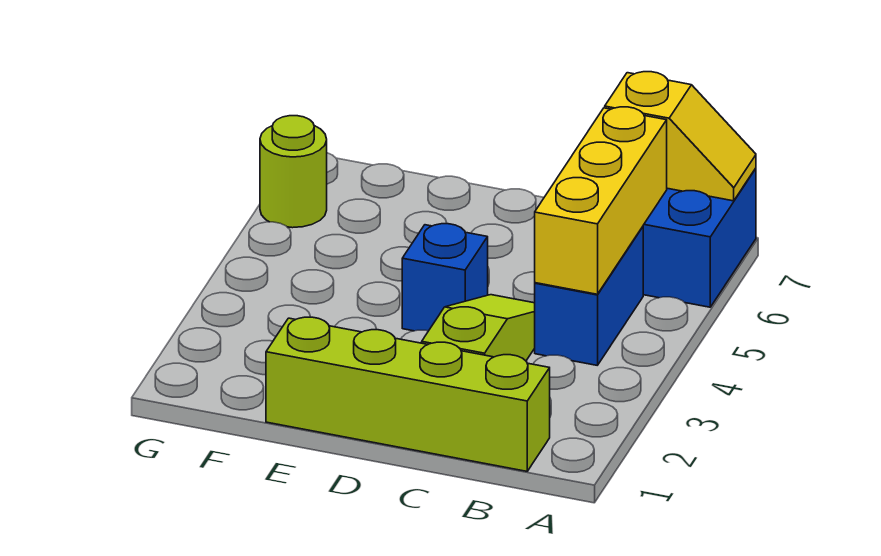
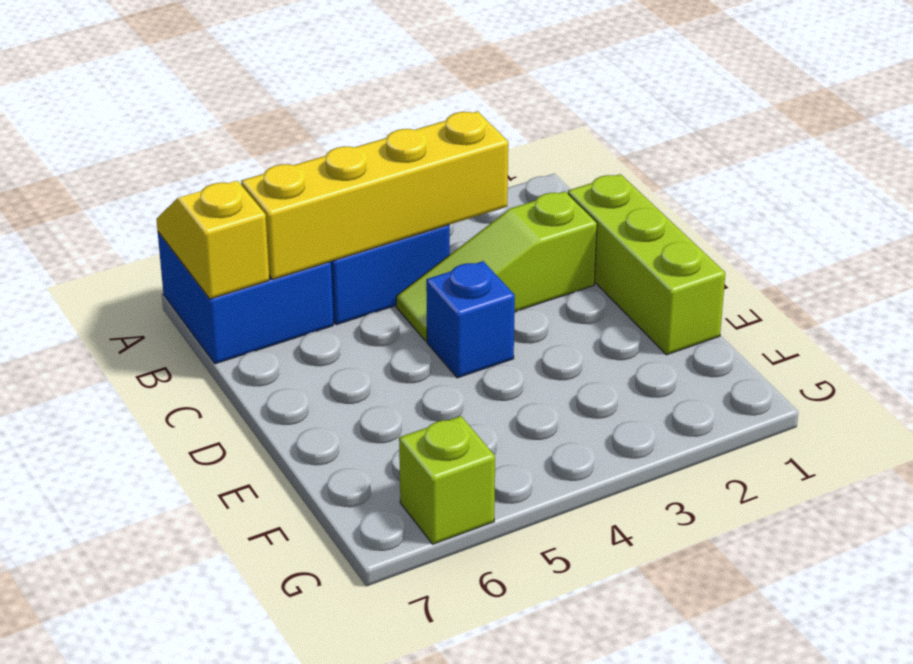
lime 1x4 brick [266,317,550,471] -> lime 1x3 brick [568,174,725,355]
yellow 1x3 brick [535,107,667,294] -> yellow 1x4 brick [241,111,508,280]
lime 1x1 round brick [260,116,327,228] -> lime 1x1 brick [399,416,495,544]

